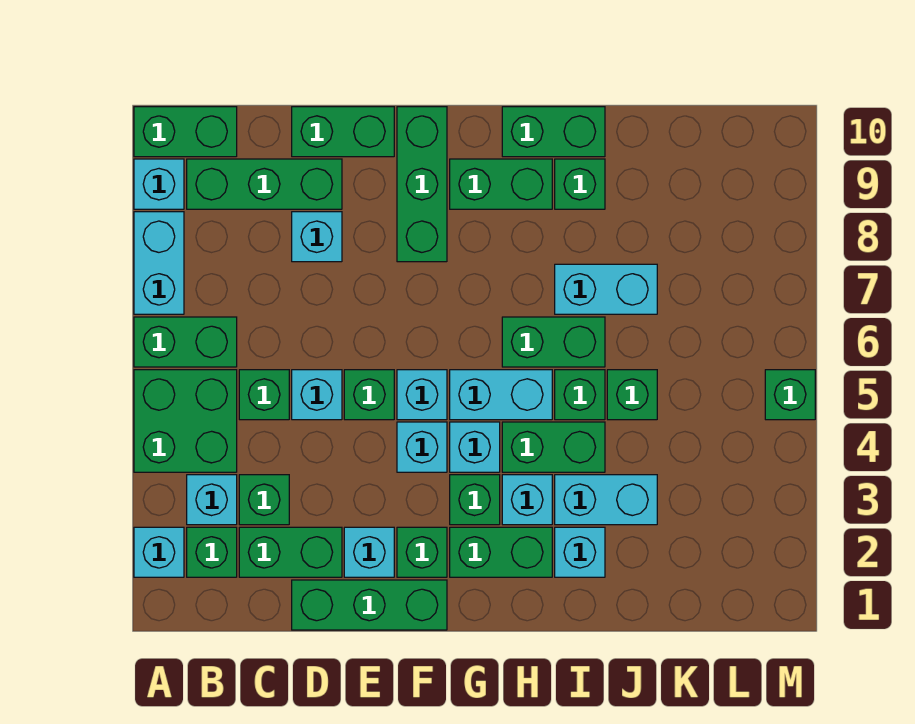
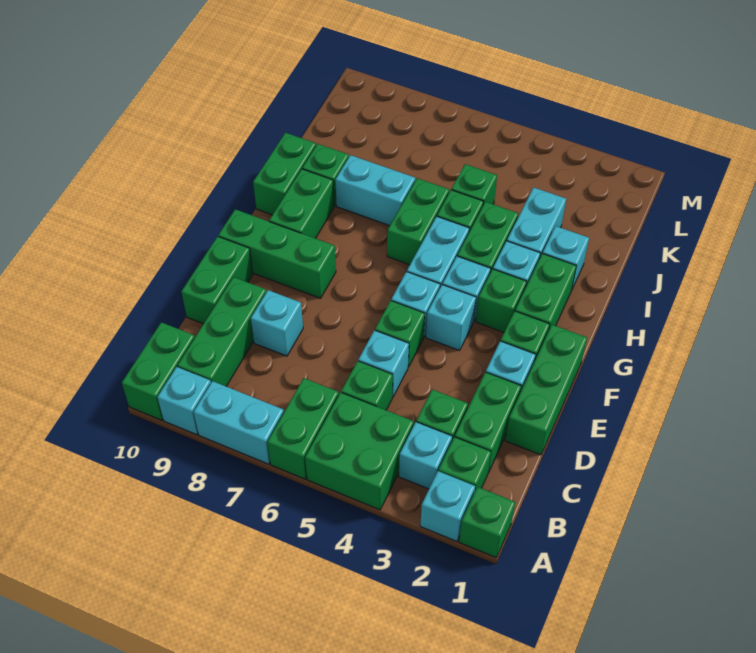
cyan 1x2 brick [555,264,657,314] -> cyan 1x2 brick turned to [335,155,415,226]
green 1x1 brick [765,370,815,420] -> green 1x1 brick moved to [459,487,515,557]

